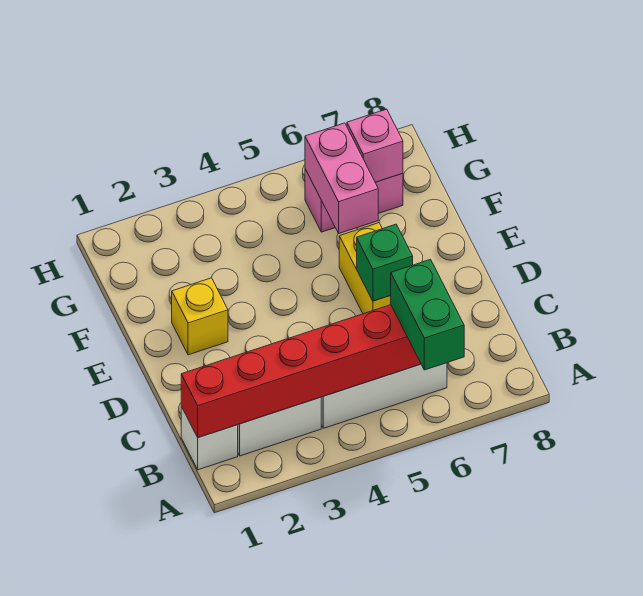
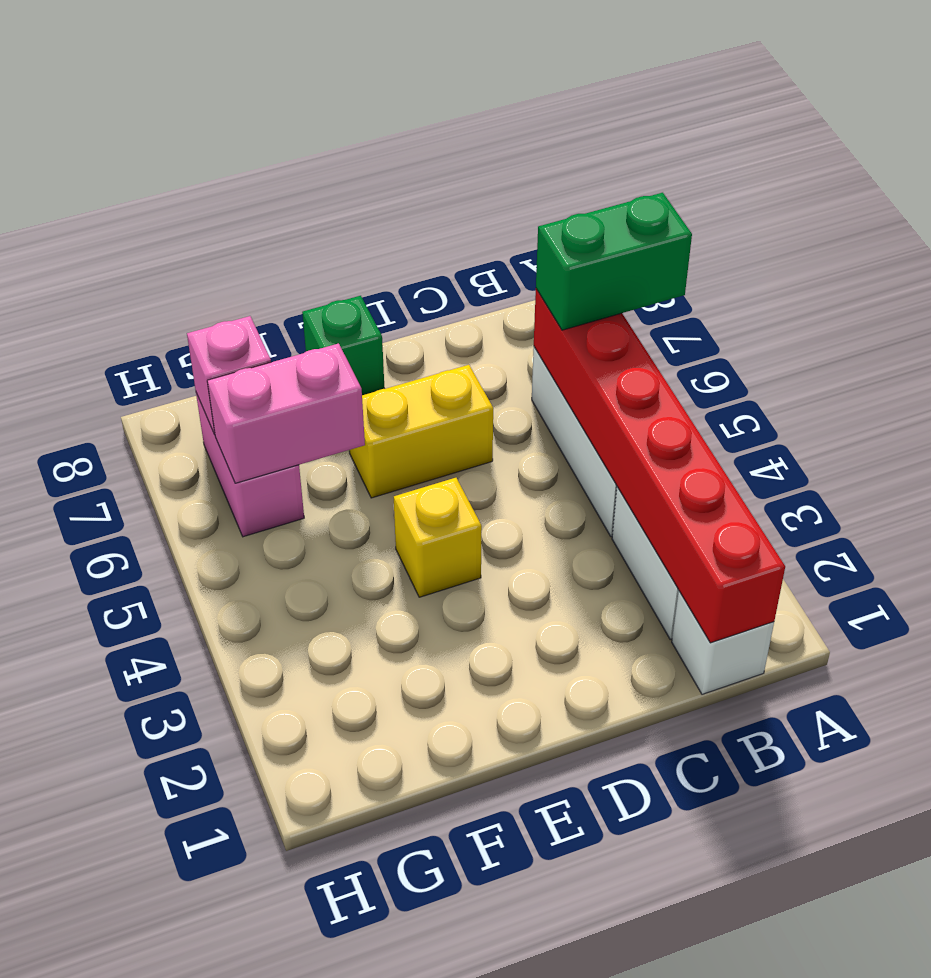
green 1x1 brick [357,224,413,301] -> green 1x1 brick moved to [302,296,385,395]
yellow 1x1 brick [172,278,228,355] -> yellow 1x1 brick moved to [394,478,482,597]

